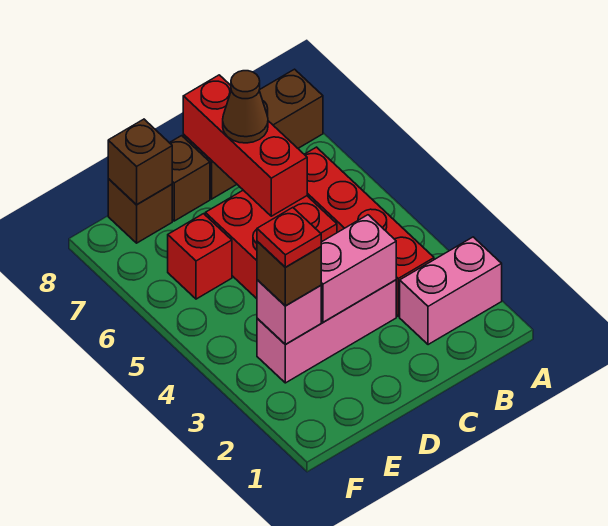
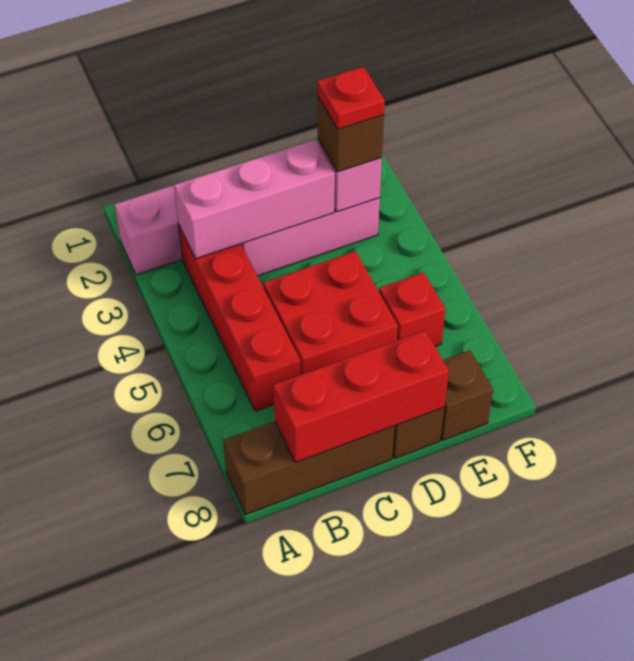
pink 1x2 brick [321,215,396,322] -> pink 1x3 brick [174,140,335,259]
red 1x3 brick [183,75,307,216] -> red 1x3 brick turned to [273,330,449,463]
brown 1x1 cone [223,71,268,143] -> none
brown 1x1 brick [108,119,172,204] -> none

